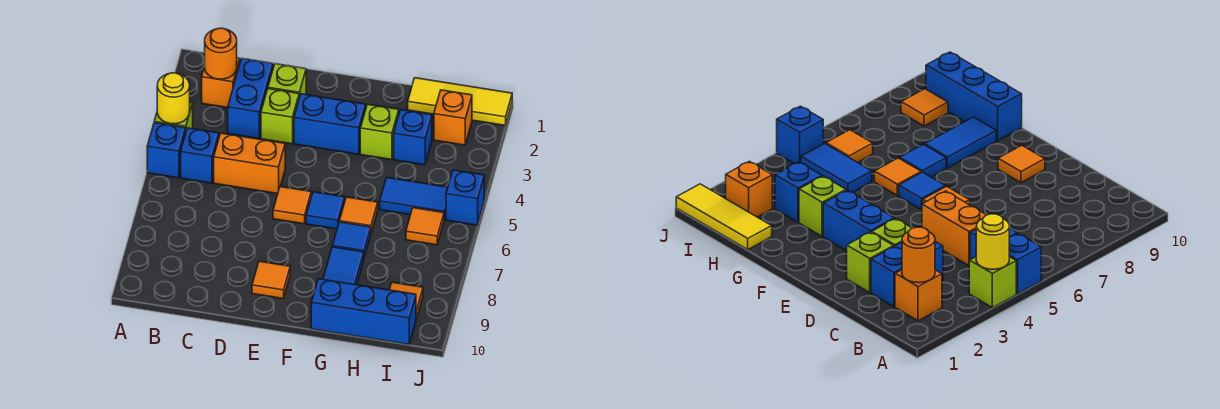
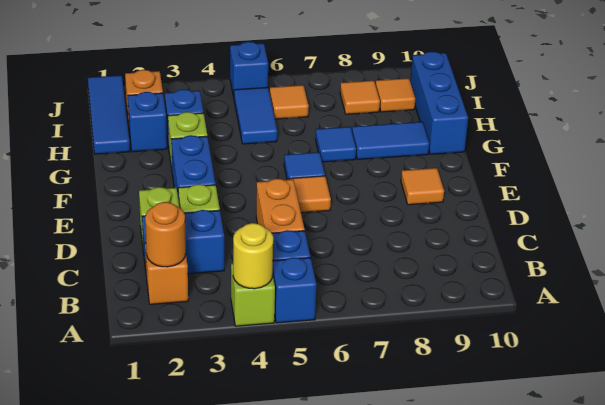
orange 1x1 tile [339,197,378,233] -> orange 1x1 tile moved to [340,81,380,114]
yellow 1x3 tile [408,78,512,125] -> blue 1x3 tile [88,75,130,154]
none -> blue 1x1 brick [128,92,167,152]

